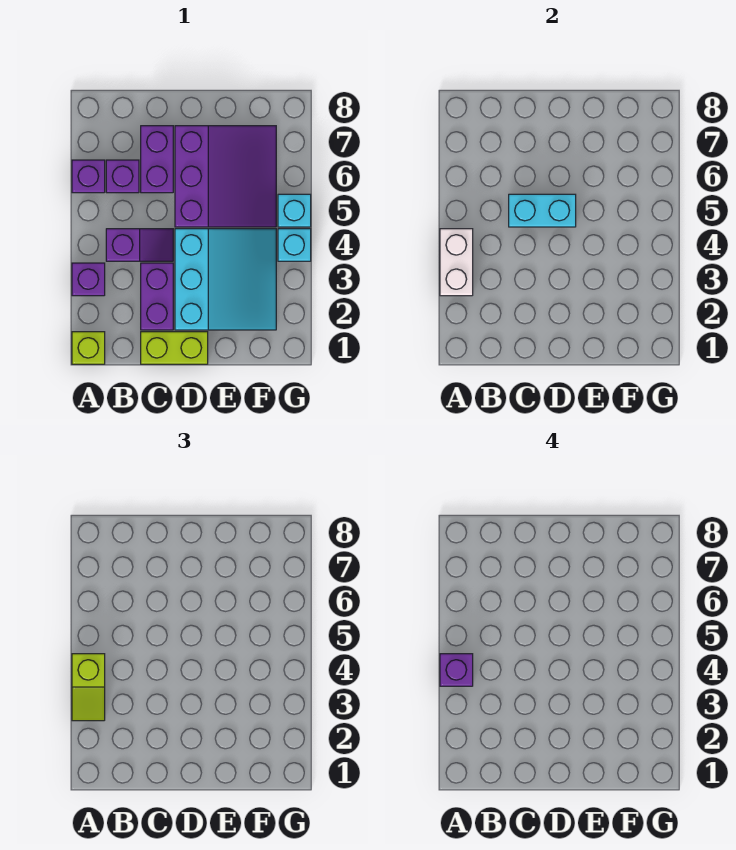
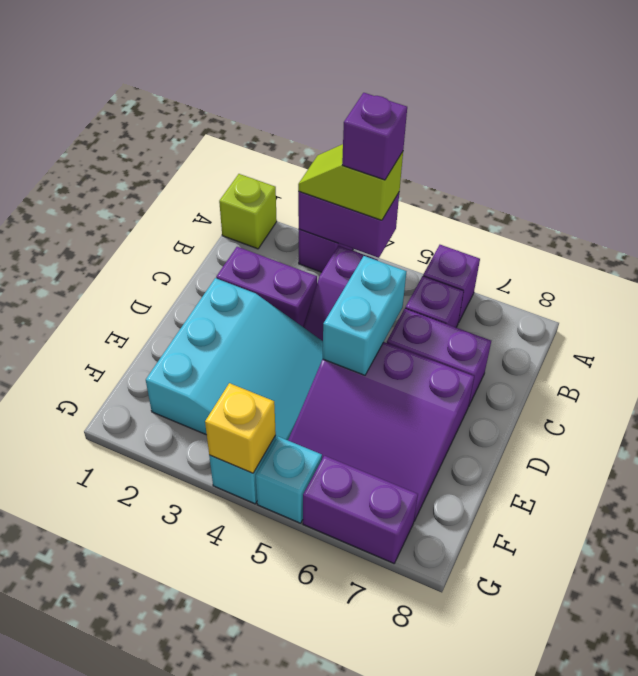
white 1x2 brick [440,229,473,296] -> purple 1x2 brick [298,192,399,258]
lime 1x2 brick [141,332,208,364] -> none
cyan 3x3 slope [175,229,276,330] -> cyan 3x3 slope turned to [146,278,323,440]
none -> yellow 1x1 brick [205,383,276,473]
none -> purple 1x2 brick [303,456,418,563]

